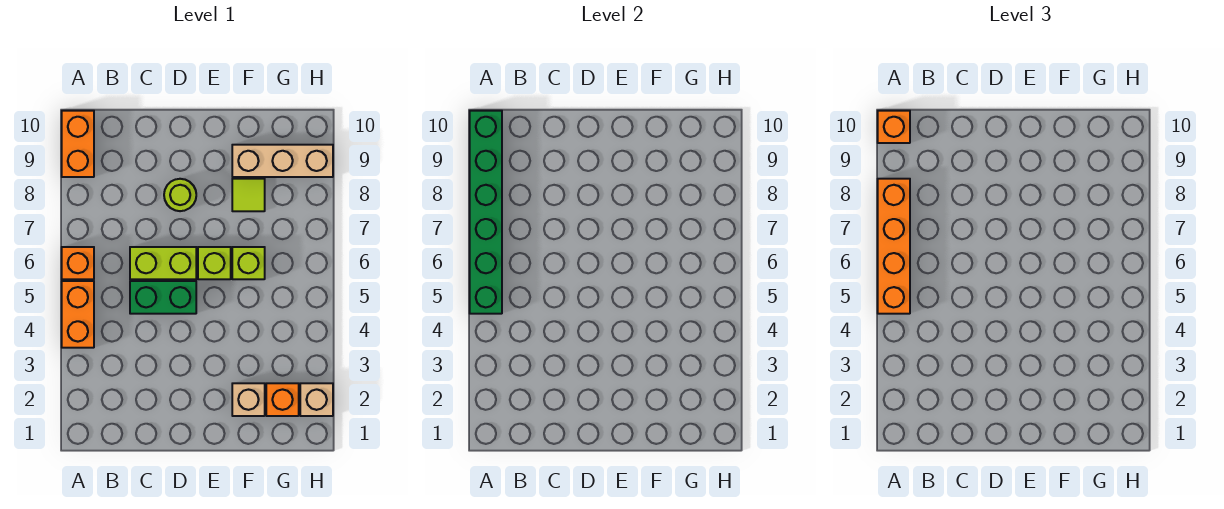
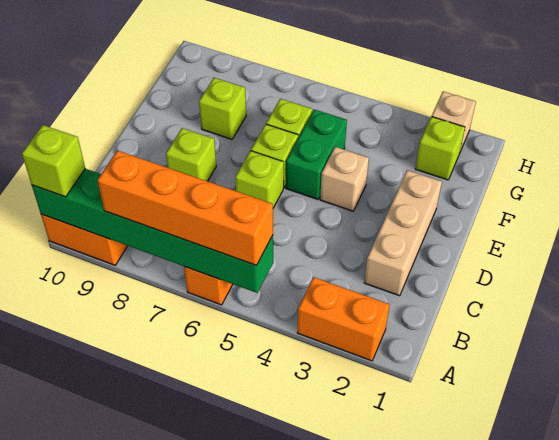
orange 1x2 brick [62,281,94,348] -> orange 1x2 brick moved to [297,277,390,361]
orange 1x1 brick [878,111,910,143] -> lime 1x1 brick [22,125,85,197]
green 1x2 brick [130,281,196,314] -> green 1x2 brick moved to [286,109,347,199]
lime 1x2 brick [130,247,196,279] -> lime 1x1 brick [235,151,284,208]
lime 1x1 round brick [164,179,196,211] -> lime 1x1 brick [166,128,216,181]
tan 1x1 brick [232,383,265,416] -> tan 1x1 brick moved to [320,147,369,211]
lime 1x1 tile [232,179,265,211] -> lime 1x1 brick [199,78,246,139]
tan 1x3 brick [232,145,333,177] -> tan 1x3 brick moved to [364,170,442,296]
orange 1x1 brick [266,383,299,416] -> lime 1x1 brick [415,117,465,180]

